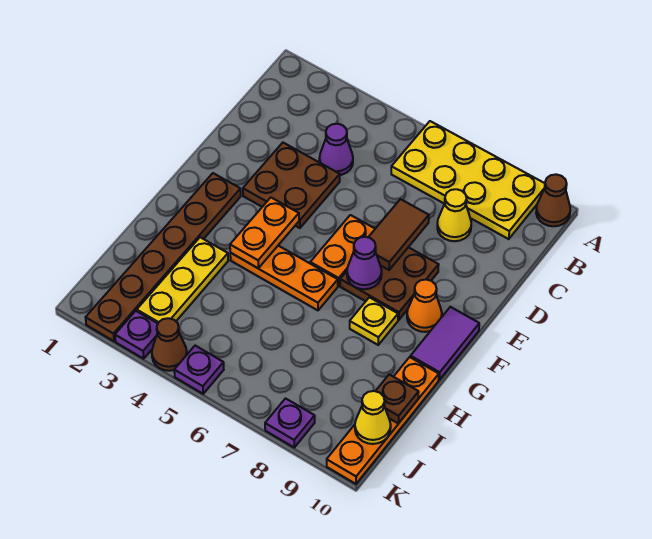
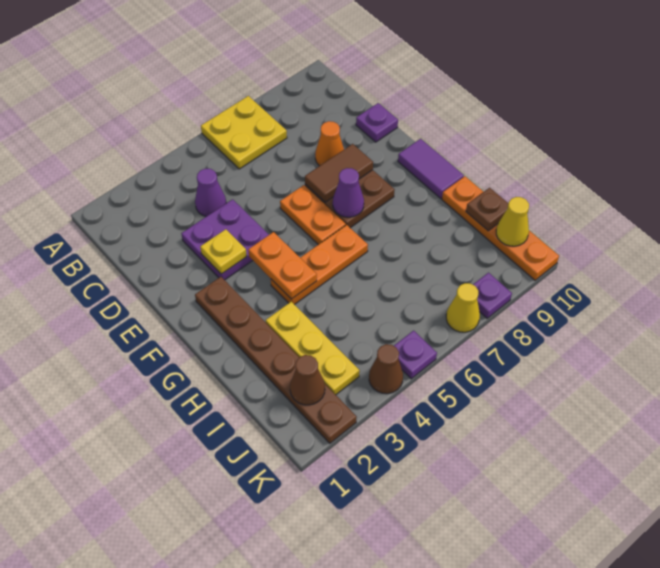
yellow 2x4 plate [391,121,545,239] -> yellow 2x2 plate [201,96,287,169]
brown 1x1 cone [536,174,570,226] -> brown 1x1 cone moved to [290,355,325,405]
yellow 1x1 cone [437,189,471,241] -> yellow 1x1 cone moved to [446,283,480,332]
brown 2x2 plate [243,143,340,228] -> purple 2x2 plate [181,199,269,280]
brown 1x2 tile [368,199,429,270] -> brown 1x2 tile turned to [305,144,373,202]
orange 1x1 cone [407,280,442,332] -> orange 1x1 cone moved to [315,121,344,166]
yellow 1x1 plate [350,297,398,345] -> yellow 1x1 plate moved to [200,229,247,274]
purple 1x1 plate [115,311,158,359] -> purple 1x1 plate moved to [356,103,398,142]

